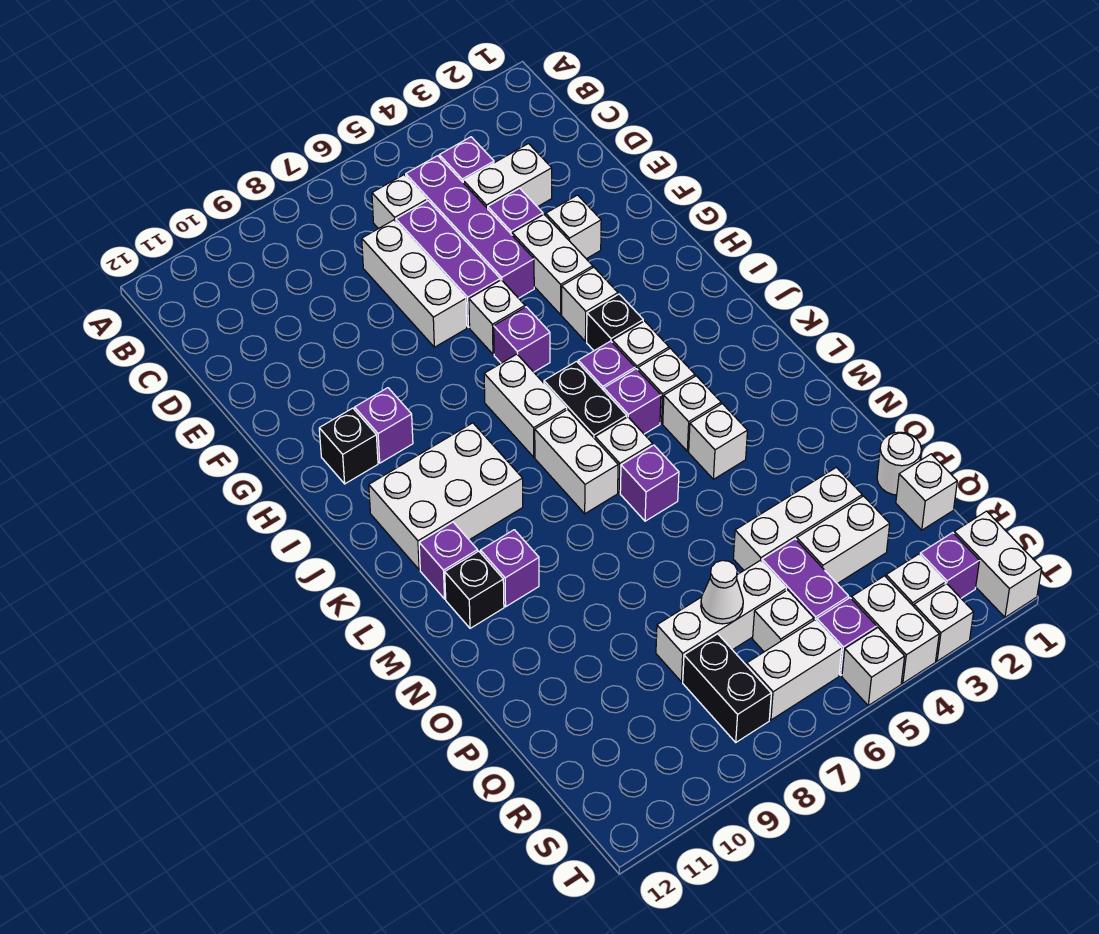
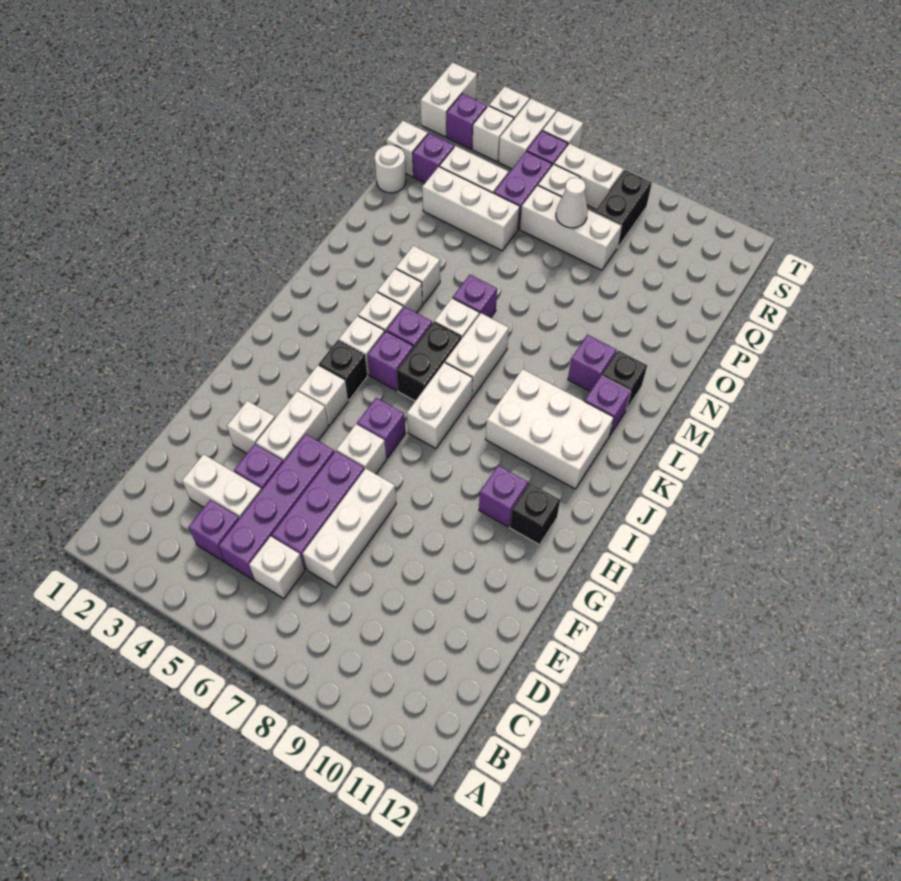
none -> purple 1x1 brick [413,133,454,183]

